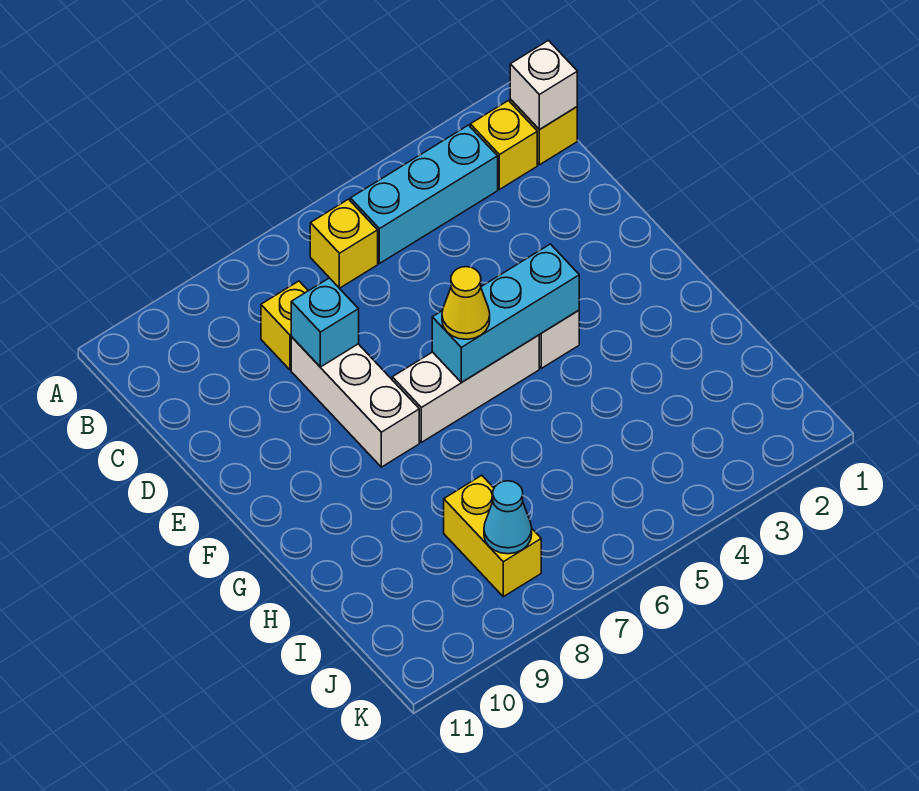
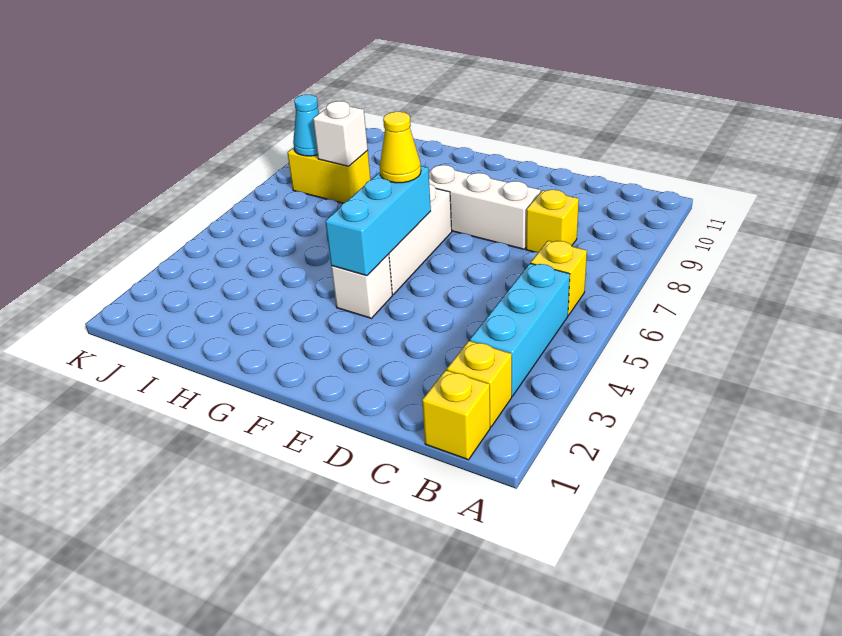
white 1x1 brick [510,41,577,130] -> white 1x1 brick moved to [313,101,368,166]
cyan 1x1 brick [291,278,359,367] -> none

